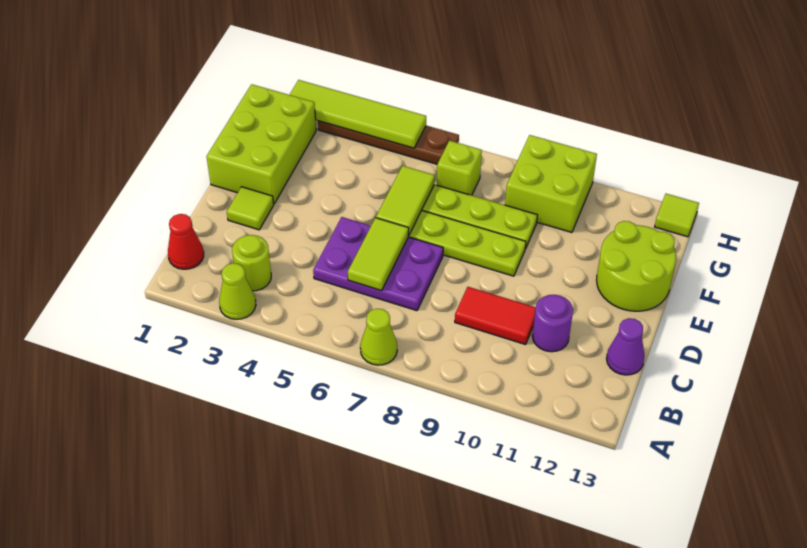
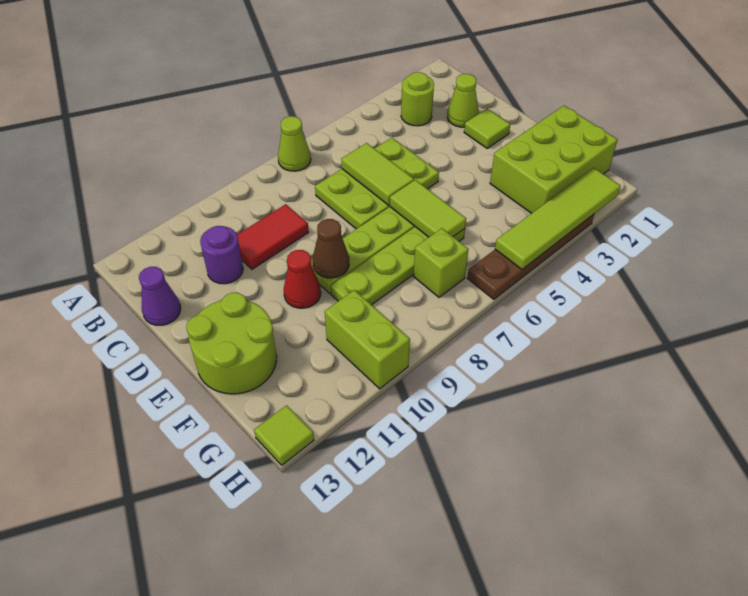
lime 1x1 cone [219,263,256,319] -> lime 1x1 cone moved to [447,74,479,127]
red 1x1 cone [168,214,204,269] -> red 1x1 cone moved to [284,250,321,308]
purple 2x3 plate [313,217,443,311] -> lime 2x3 plate [315,138,439,229]
lime 2x3 brick [206,84,316,204] -> lime 2x3 brick turned to [490,106,617,213]
none -> brown 1x1 cone [313,219,349,278]
lime 2x2 brick [505,135,597,233] -> lime 1x2 brick [325,290,410,389]

